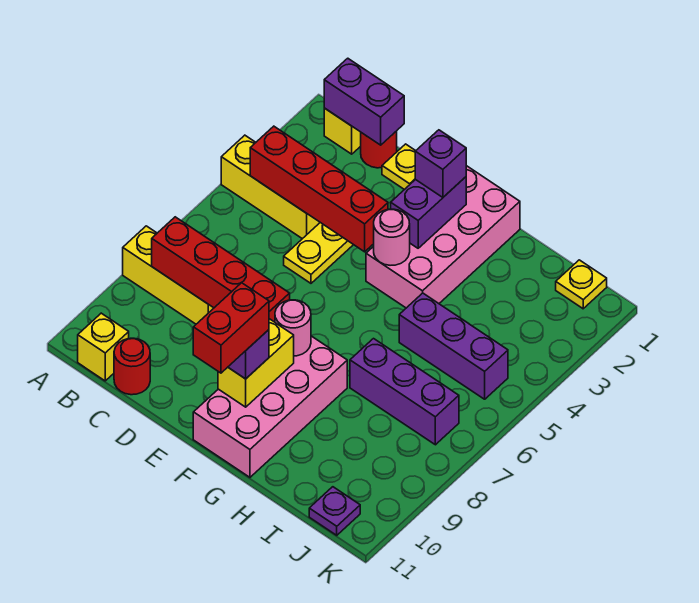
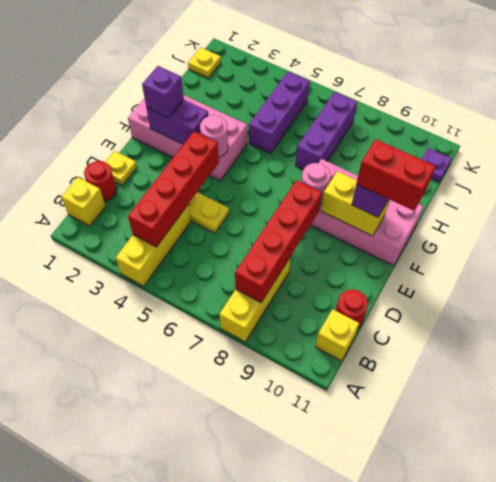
purple 1x2 brick [324,58,404,145] -> none

